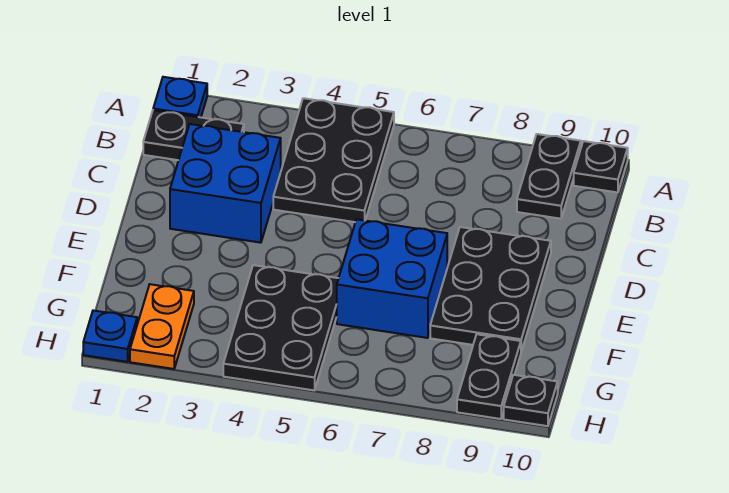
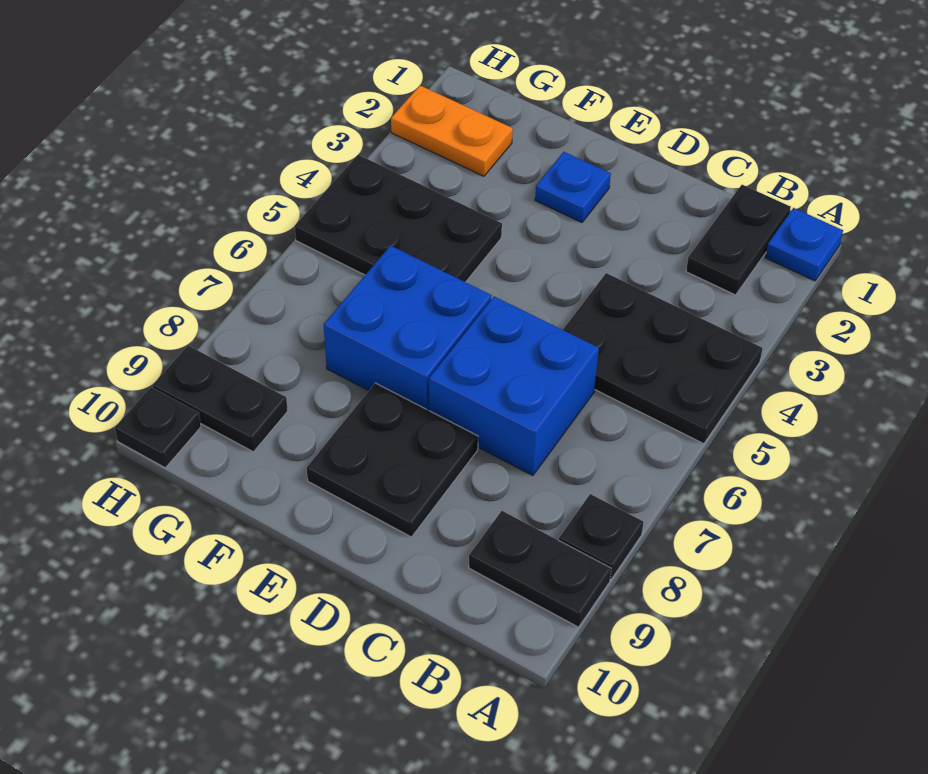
black 1x1 plate [574,141,628,192] -> black 1x1 plate moved to [559,494,644,579]
blue 2x2 brick [170,124,281,243] -> blue 2x2 brick moved to [429,296,599,476]
black 2x3 plate [430,227,551,352] -> black 2x2 plate [307,383,478,537]
blue 1x1 plate [83,311,137,362] -> blue 1x1 plate moved to [535,152,611,222]

